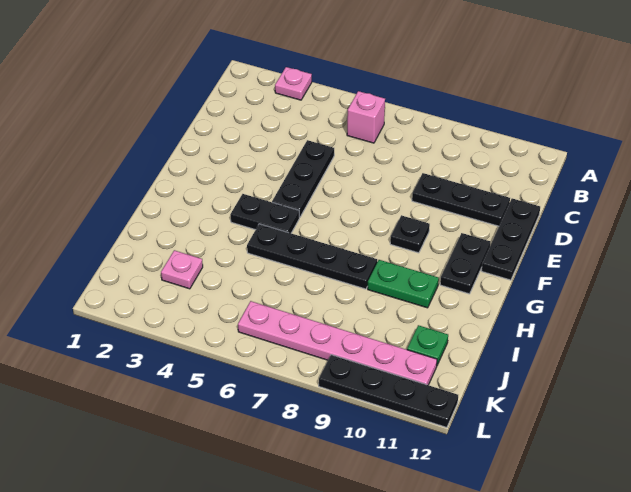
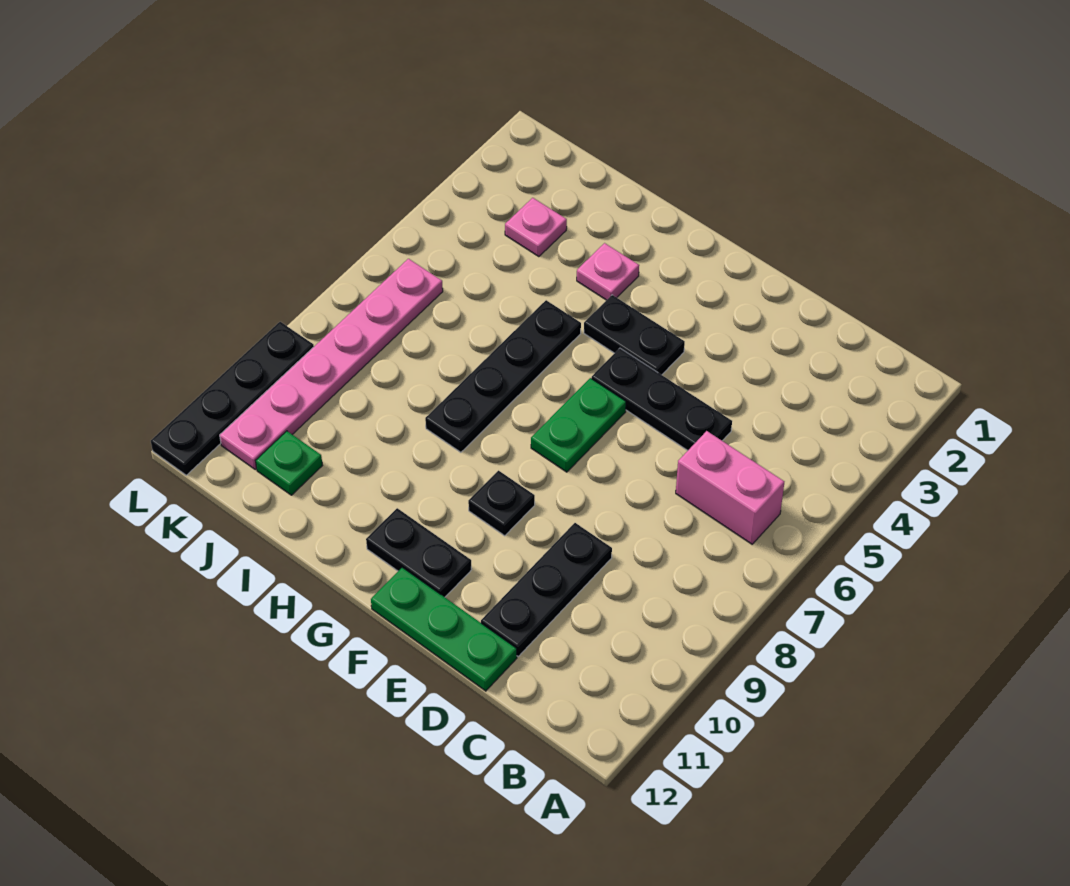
pink 1x1 plate [275,67,312,100] -> pink 1x1 plate moved to [577,243,639,300]
pink 1x1 brick [347,91,385,143] -> pink 1x2 brick [676,431,784,544]
black 1x3 plate [482,198,540,280] -> green 1x3 plate [371,567,517,691]
black 1x2 plate [230,194,299,233] -> black 1x2 plate turned to [584,295,685,375]
green 1x2 plate [368,260,439,308] -> green 1x2 plate moved to [531,378,626,472]

